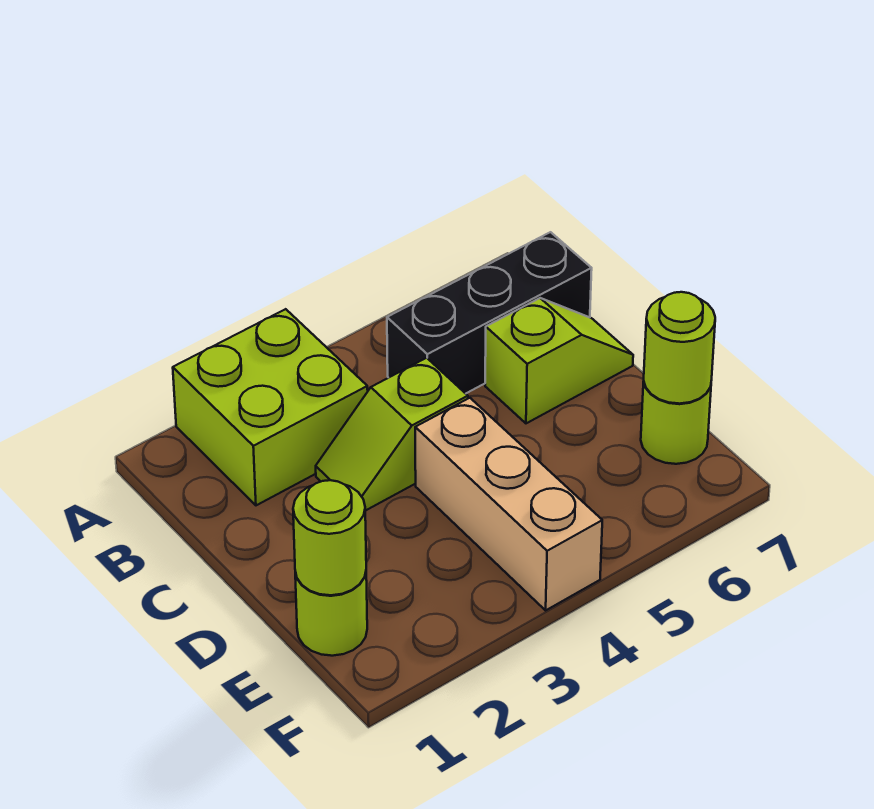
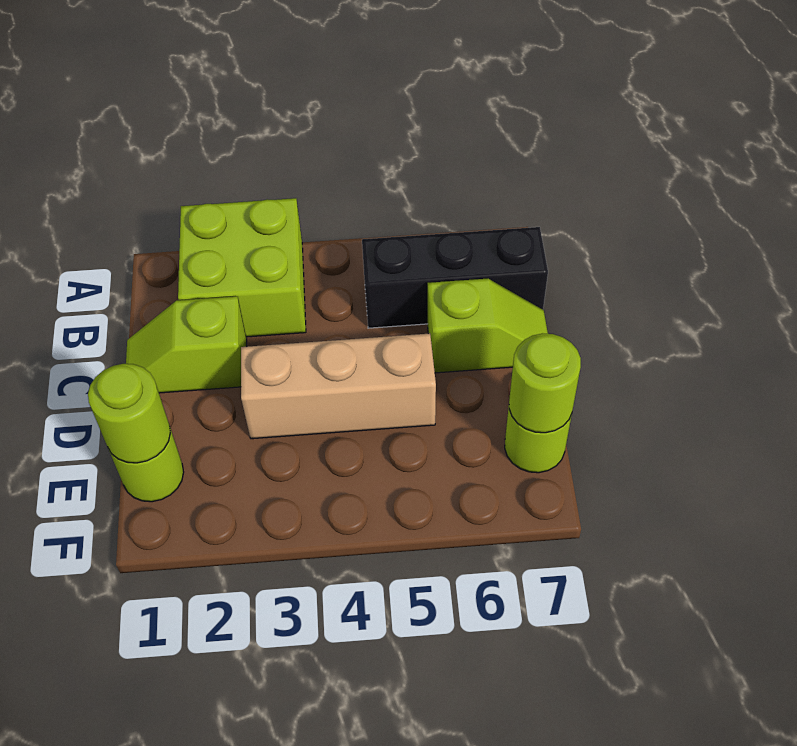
lime 1x2 slope [316,358,468,511] -> lime 1x2 slope moved to [126,296,247,393]
tan 1x3 brick [415,398,602,610] -> tan 1x3 brick turned to [241,333,436,439]

